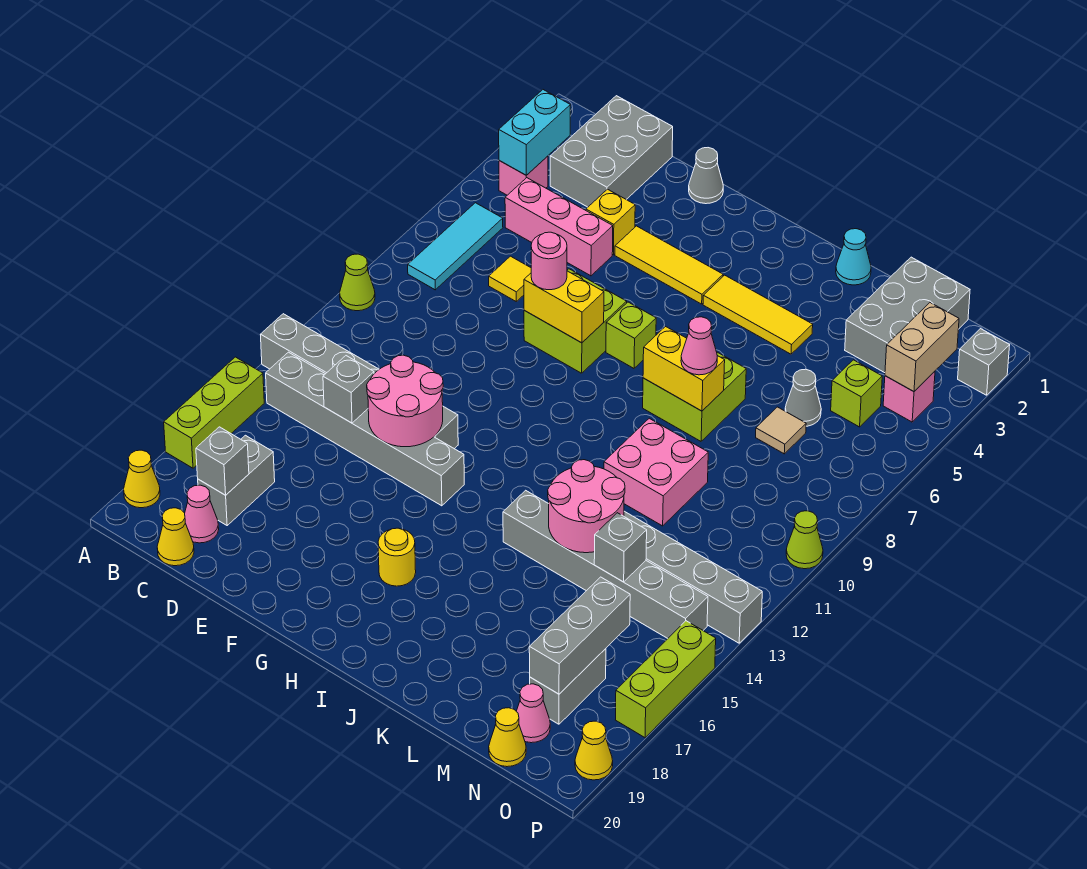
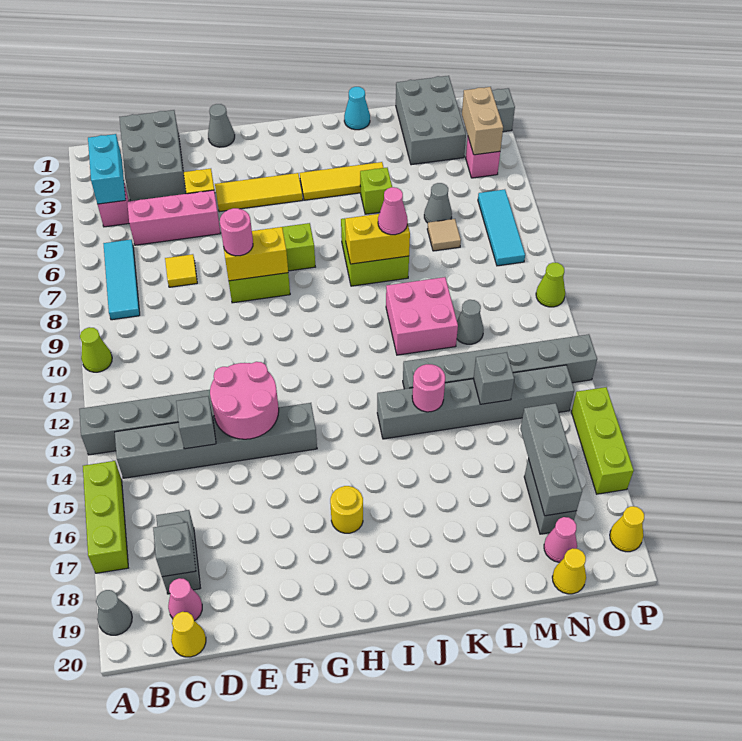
yellow 1x1 cone [124,450,160,508] -> grey 1x1 cone [96,590,132,635]
pink 2x2 round brick [548,460,625,553] -> pink 1x1 round brick [412,364,445,412]
none -> grey 1x1 cone [457,300,484,344]
lime 1x1 brick [831,360,882,427] -> lime 1x1 brick moved to [360,168,392,214]
none -> cyan 1x3 tile [478,189,525,266]

